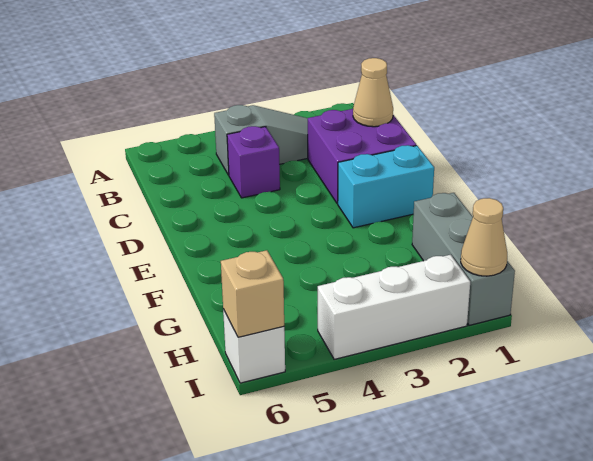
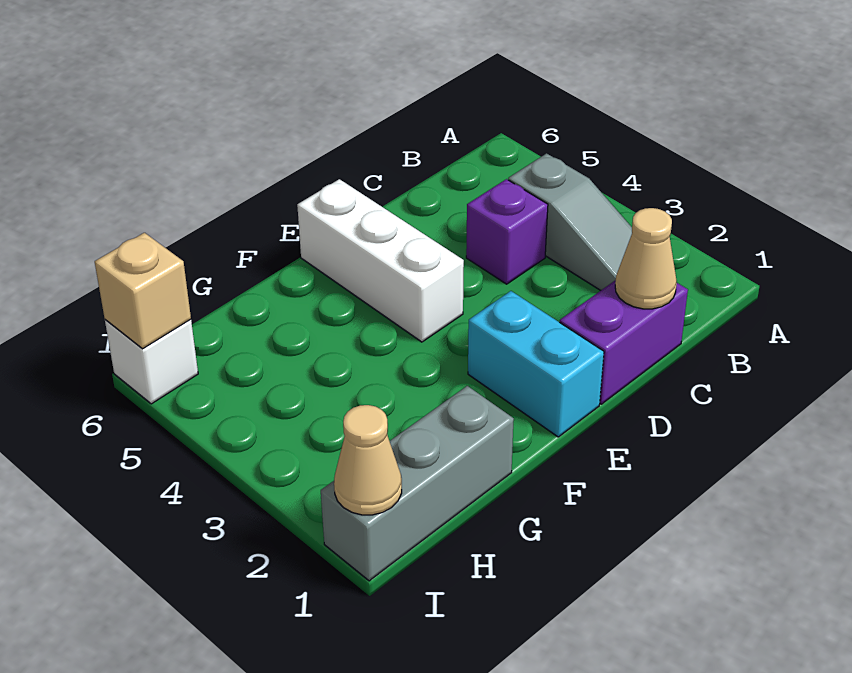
purple 2x2 brick [308,109,416,204] -> purple 1x2 brick [560,280,688,404]
white 1x3 brick [318,255,470,359] -> white 1x3 brick moved to [297,179,464,342]

